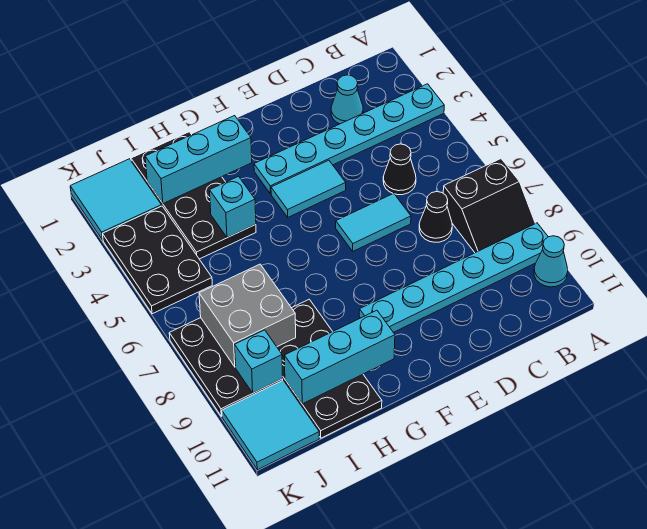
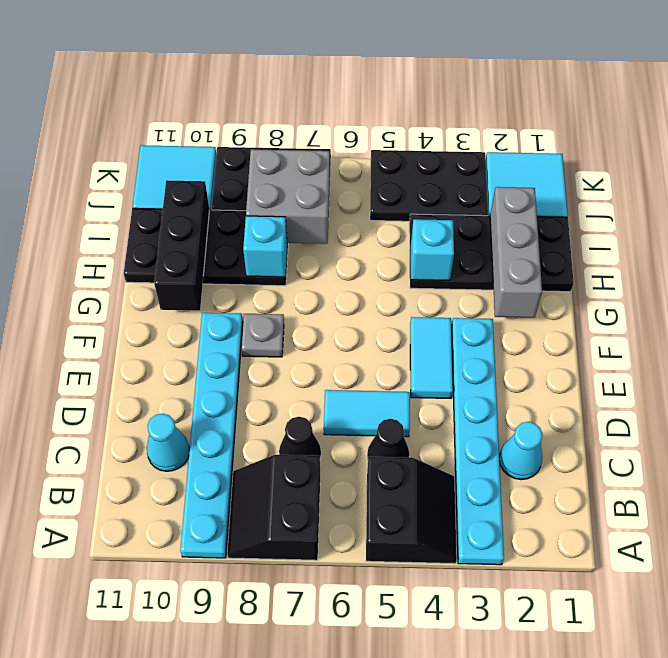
none -> black 2x2 slope [366,457,457,564]
cyan 1x1 cone [534,236,568,287] -> cyan 1x1 cone moved to [147,414,189,471]
cyan 1x2 tile [336,193,411,251] -> cyan 1x2 tile turned to [324,390,410,437]
none -> grey 1x1 plate [241,314,284,357]
cyan 1x3 brick [145,116,252,204] -> grey 1x3 brick [490,187,542,318]
cyan 1x3 brick [284,310,395,404] -> black 1x3 brick [154,180,209,311]
cyan 1x1 brick [235,330,283,393] -> cyan 1x1 brick moved to [243,216,287,277]

